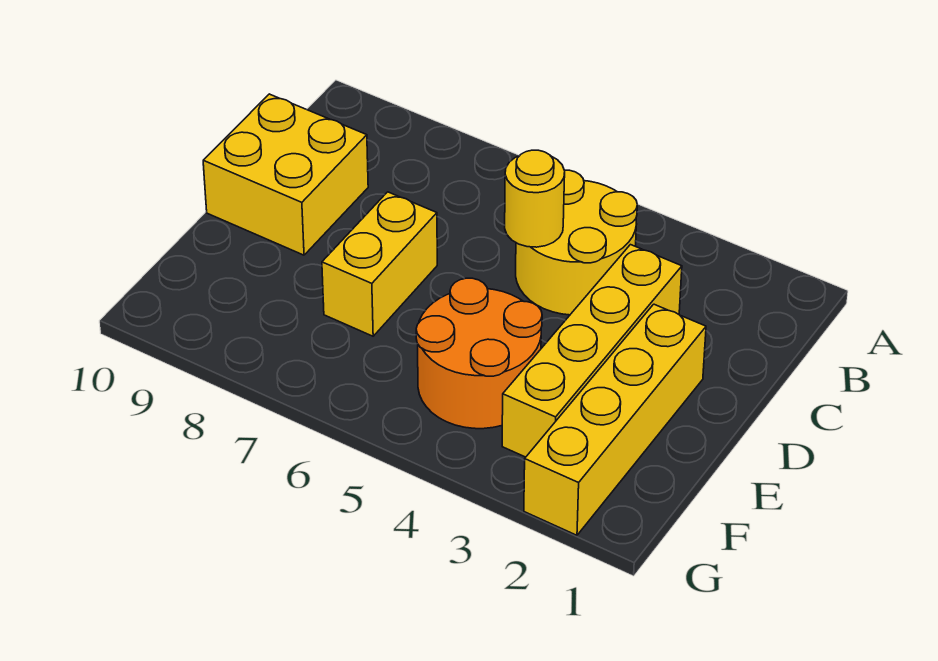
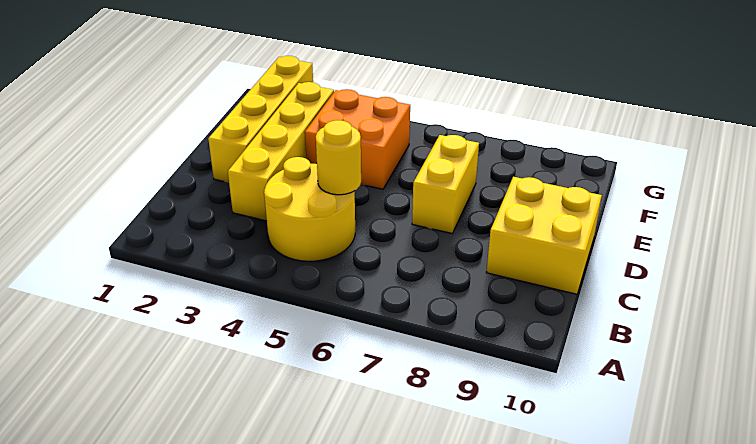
orange 2x2 round brick [416,278,542,429] -> orange 2x2 brick [305,89,410,189]

